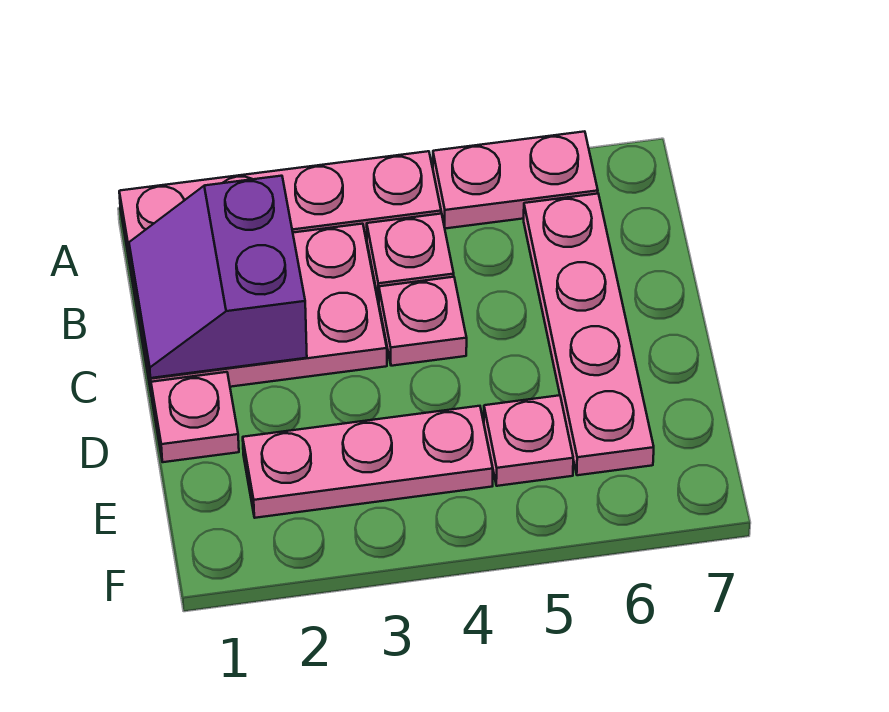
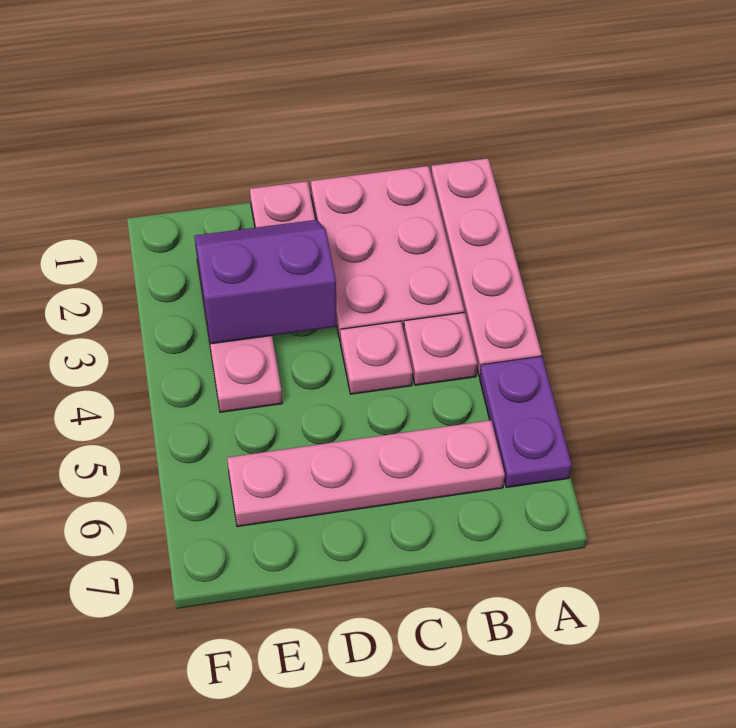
pink 1x2 plate [433,131,598,229] -> purple 1x2 plate [480,356,572,487]
purple 2x2 slope [129,176,307,378] -> purple 2x2 slope moved to [195,220,337,344]
pink 1x1 plate [484,395,573,486] -> none

